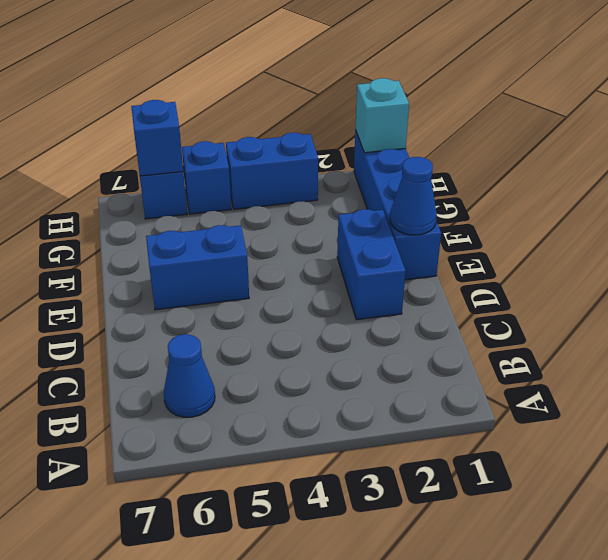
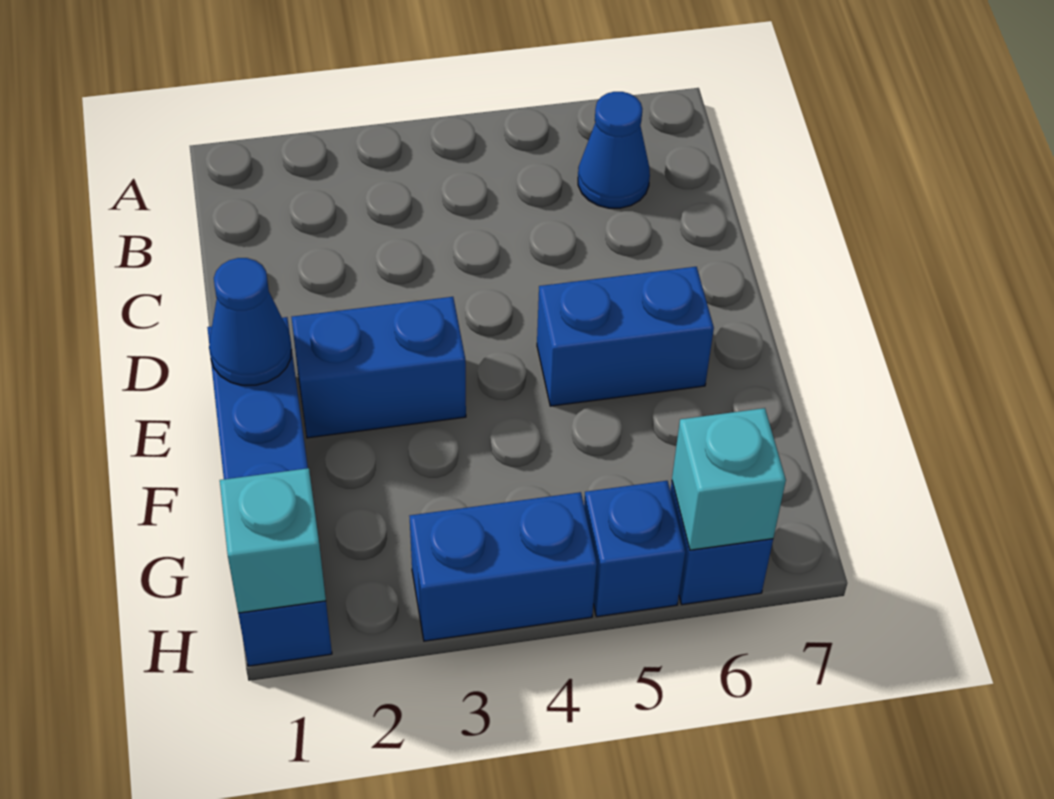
blue 1x2 brick [337,209,406,320] -> blue 1x2 brick turned to [292,297,466,438]
blue 1x1 brick [131,100,183,176] -> cyan 1x1 brick [672,408,786,550]

